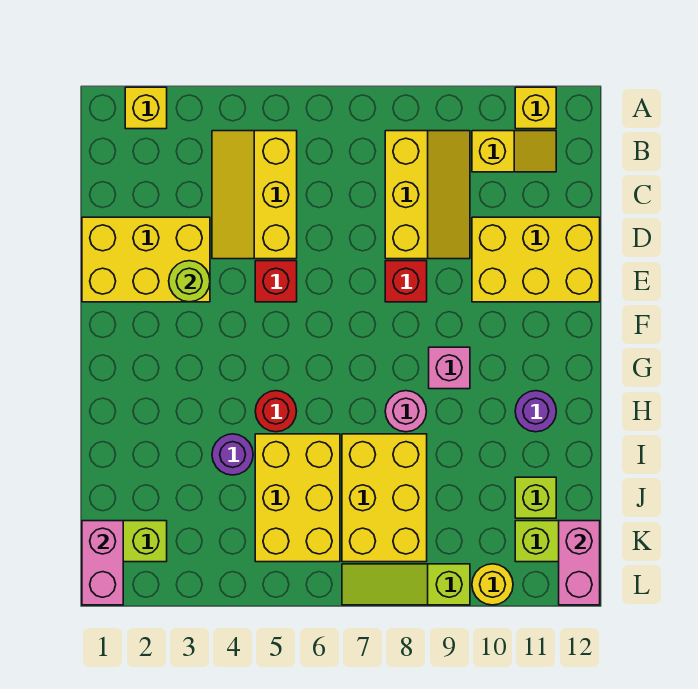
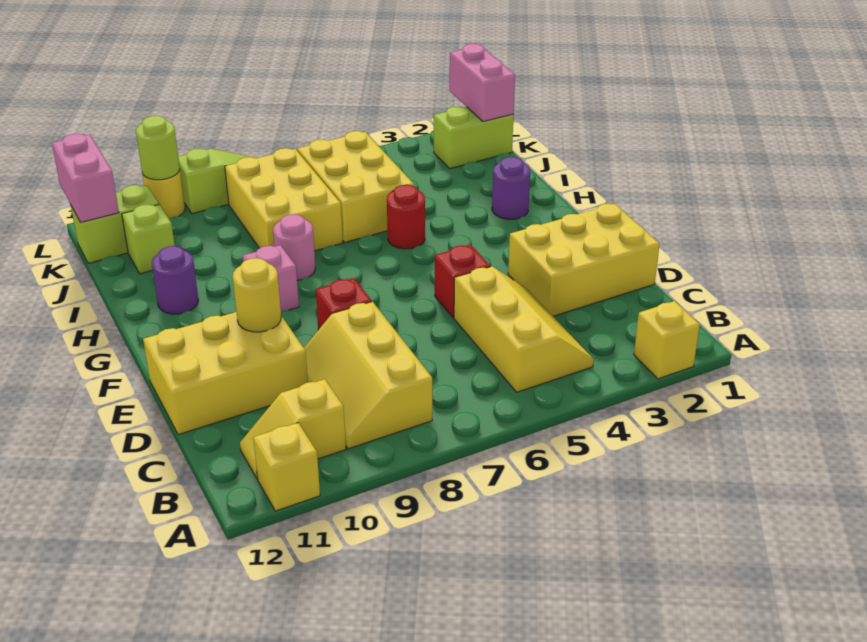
lime 1x1 round brick [169,261,210,302] -> lime 1x1 round brick moved to [136,116,180,180]
none -> yellow 1x1 round brick [233,258,281,332]
purple 1x1 round brick [212,434,253,475] -> purple 1x1 round brick moved to [492,157,530,219]

